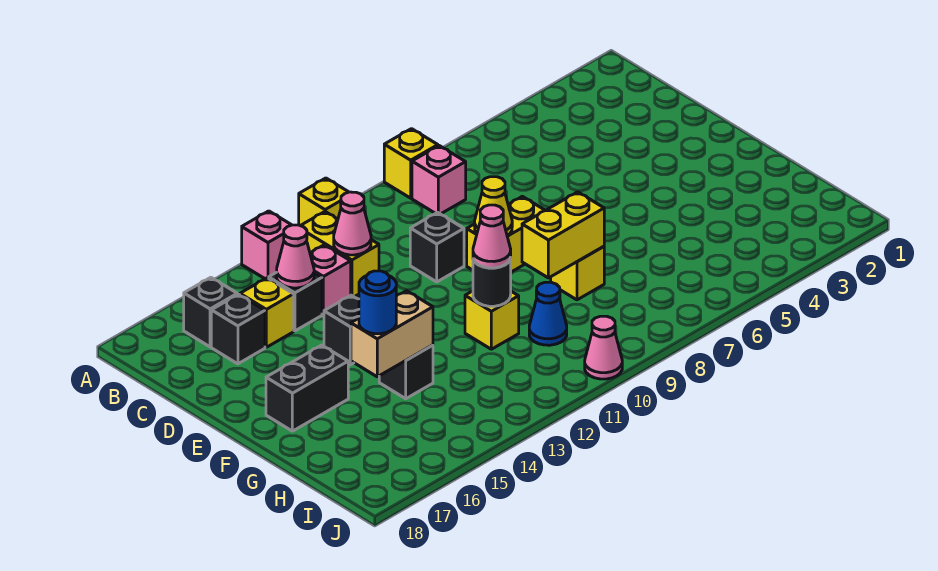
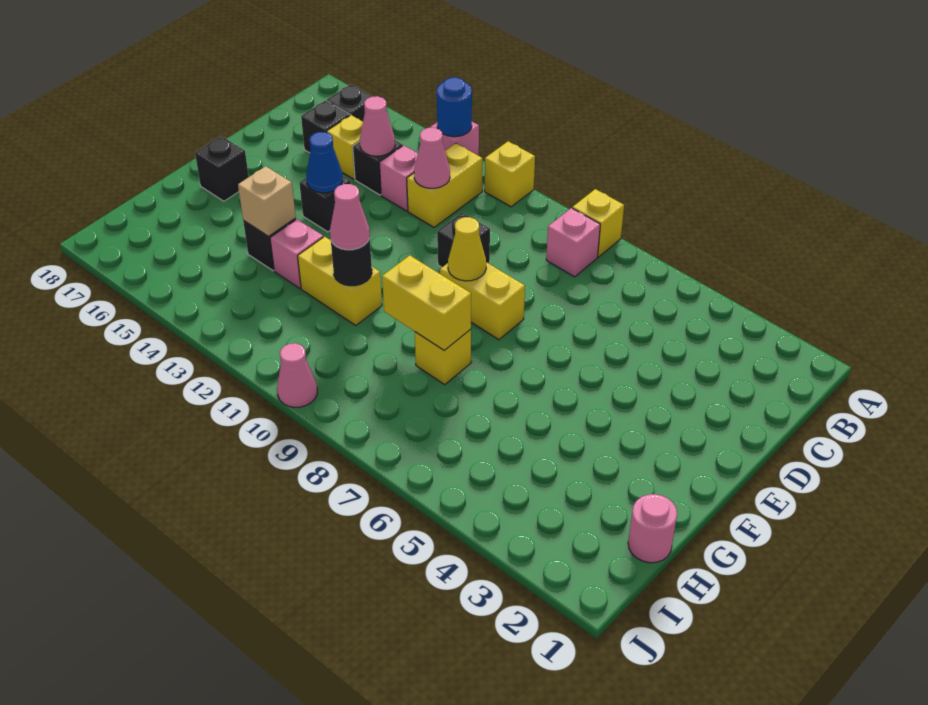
black 1x2 brick [266,345,348,431] -> black 1x1 brick [195,136,249,201]
yellow 1x1 brick [465,291,519,349] -> yellow 1x2 brick [298,237,382,325]
none -> pink 1x1 brick [270,219,323,288]
tan 1x2 brick [351,291,433,377] -> tan 1x1 brick [238,166,296,236]
blue 1x1 round brick [359,271,396,334] -> blue 1x1 round brick moved to [437,77,472,137]
none -> pink 1x1 round brick [628,494,677,563]
blue 1x1 cone [529,282,567,345] -> blue 1x1 cone moved to [306,132,343,193]

